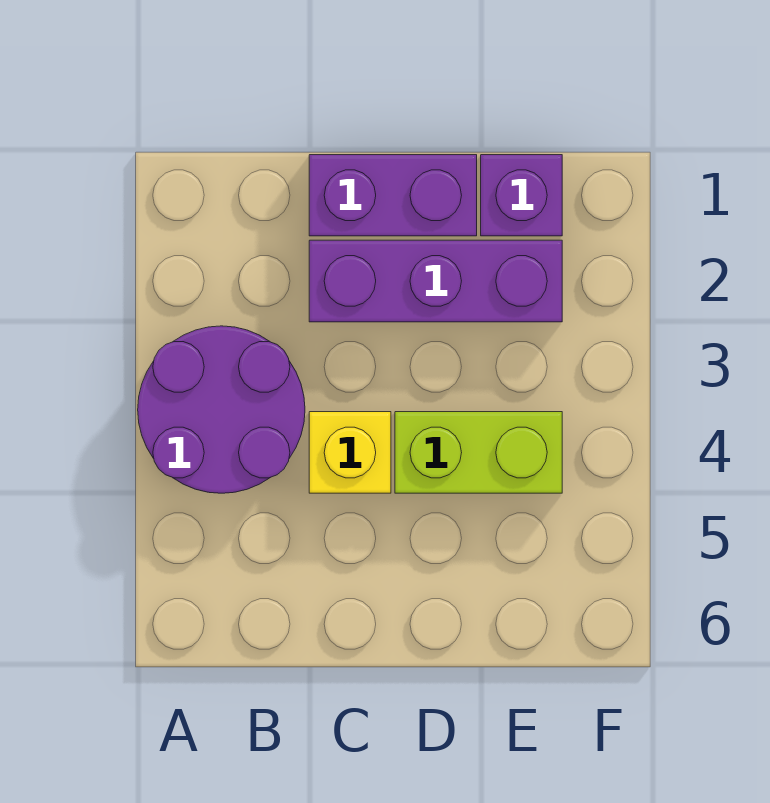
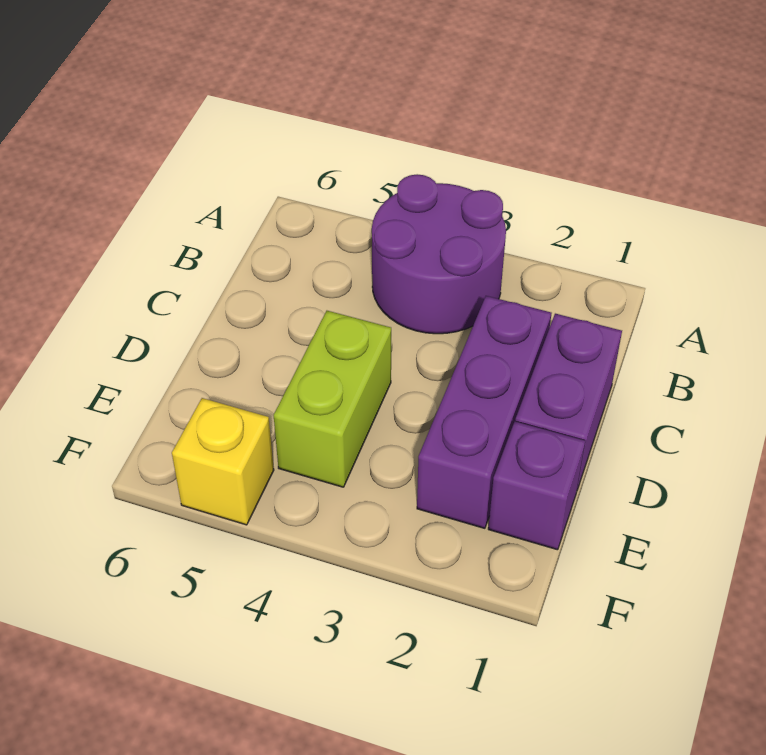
yellow 1x1 brick [309,412,391,493] -> yellow 1x1 brick moved to [172,398,274,525]

